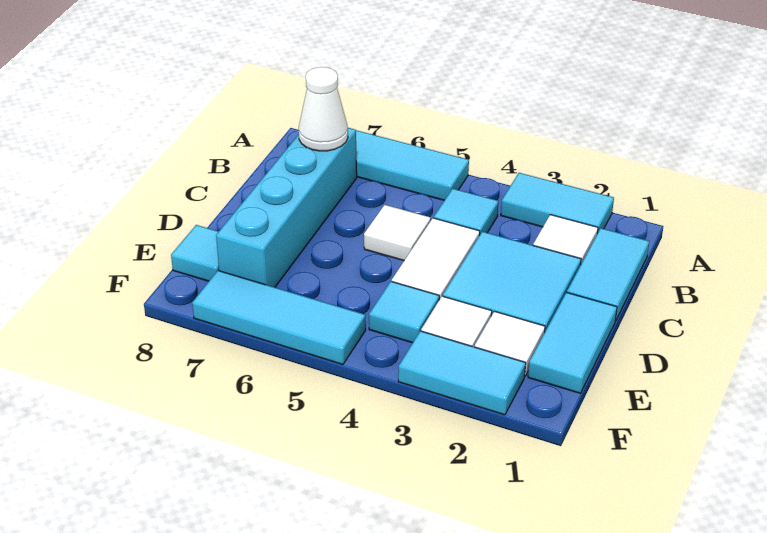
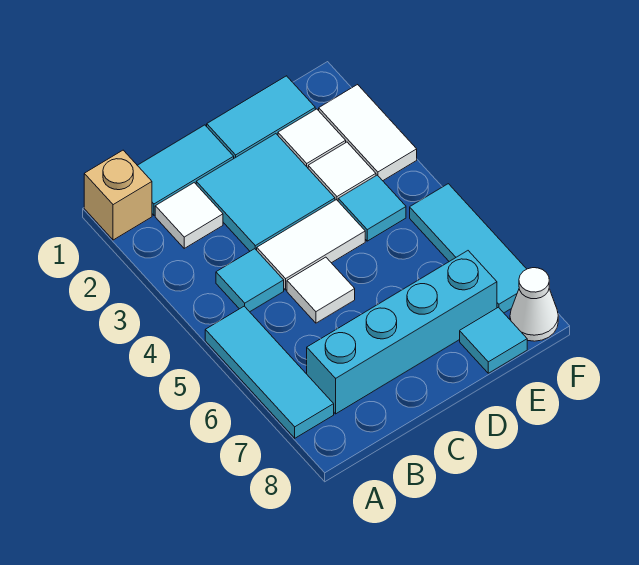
none -> tan 1x1 brick [84,150,152,240]
cyan 1x2 tile [501,173,614,233] -> none
white 1x1 cone [299,67,348,151] -> white 1x1 cone moved to [510,268,558,341]
cyan 1x2 tile [398,331,526,415] -> white 1x2 tile [319,85,417,181]

